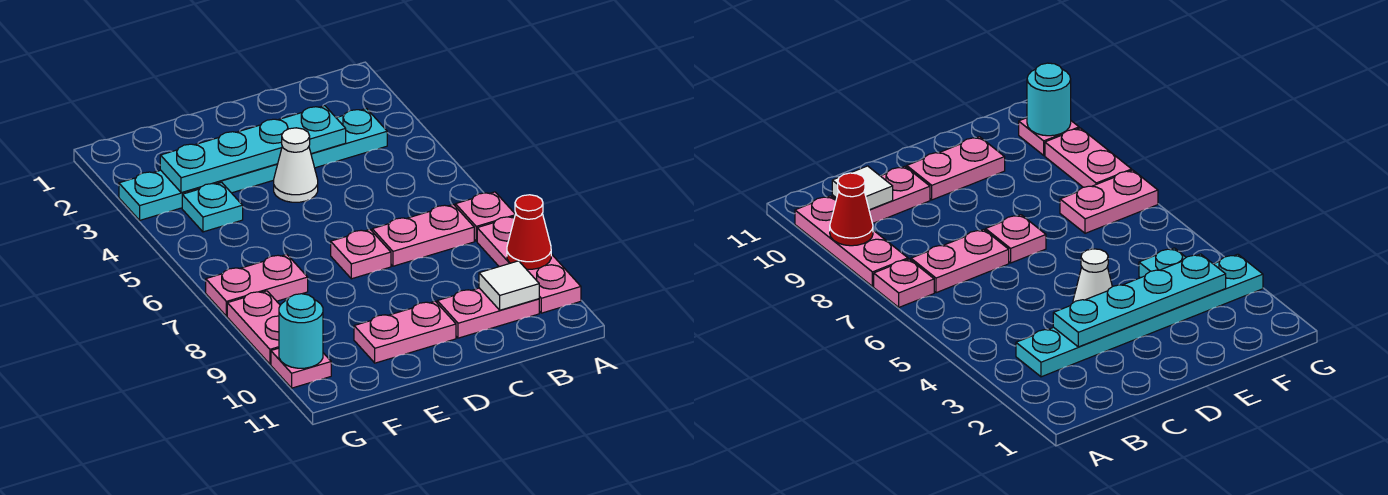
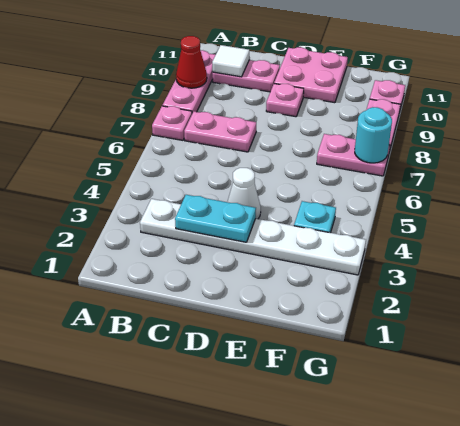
cyan 1x6 plate [119,109,387,220] -> white 1x6 plate [140,199,366,275]
cyan 1x4 plate [160,106,346,193] -> cyan 1x2 plate [175,195,256,242]
pink 1x1 plate [331,230,391,279] -> pink 1x1 plate moved to [266,84,304,117]
pink 1x2 plate [354,301,456,363] -> pink 2x2 plate [274,47,348,103]
cyan 1x1 round brick [279,294,323,368] -> cyan 1x1 round brick moved to [355,107,392,163]

